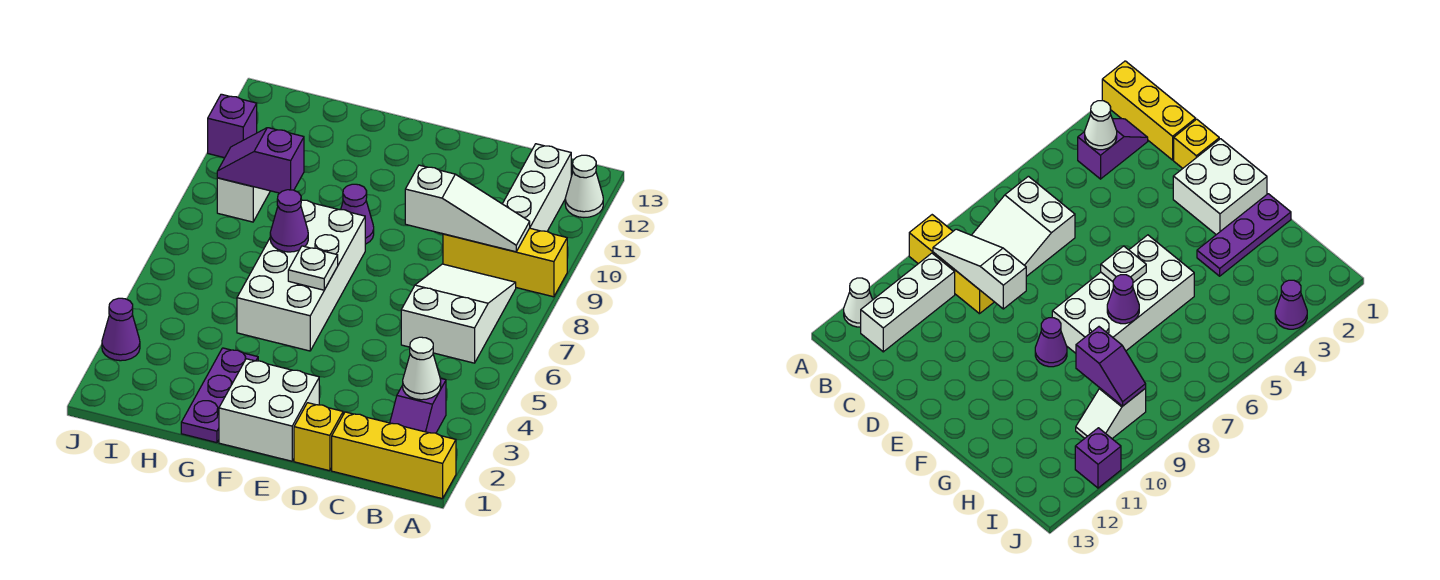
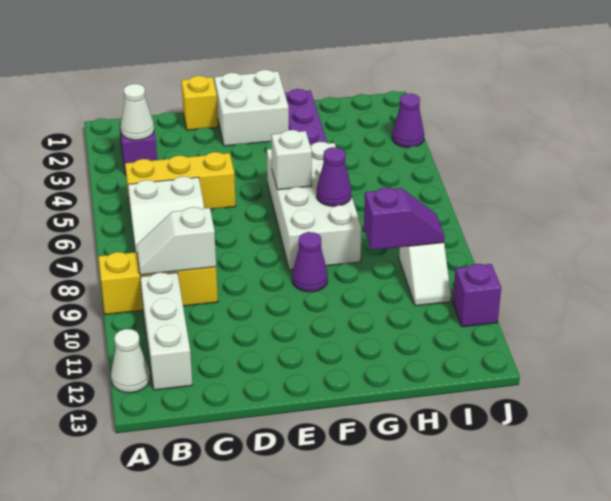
yellow 1x3 brick [332,412,456,499] -> yellow 1x3 brick moved to [125,152,236,209]
white 1x3 slope [405,165,530,252] -> white 1x2 slope [136,207,216,275]
white 1x1 plate [288,246,338,290] -> white 1x1 brick [271,130,312,190]

